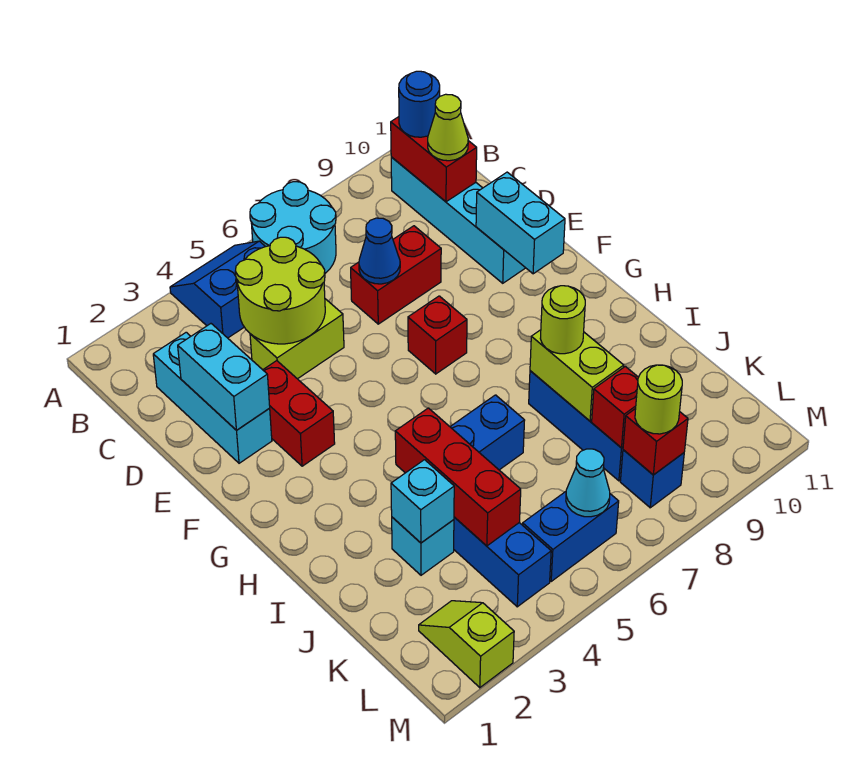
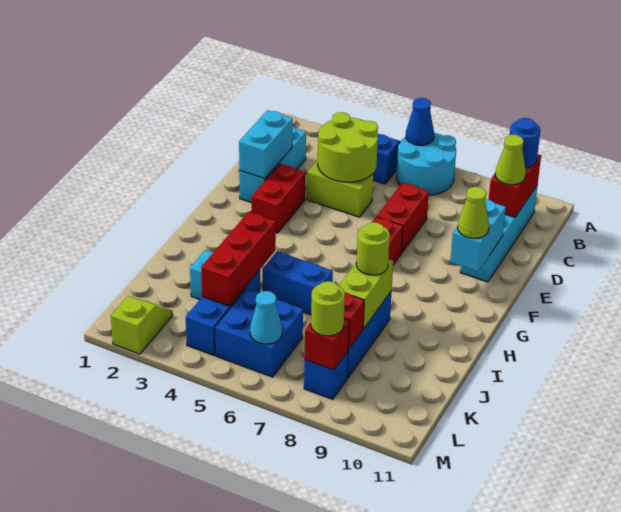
red 1x2 brick [351,226,441,324] -> red 1x2 brick turned to [377,183,429,253]
blue 1x1 cone [359,218,400,284] -> blue 1x1 cone moved to [406,98,434,145]
none -> lime 1x1 cone [458,187,489,238]
cyan 1x1 brick [391,460,454,543] -> none
blue 1x2 brick [523,492,619,581] -> blue 2x2 brick [215,289,303,377]

